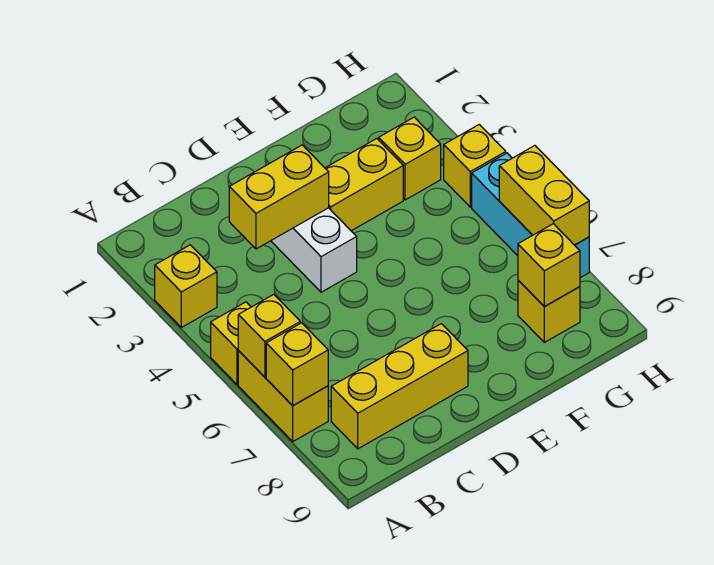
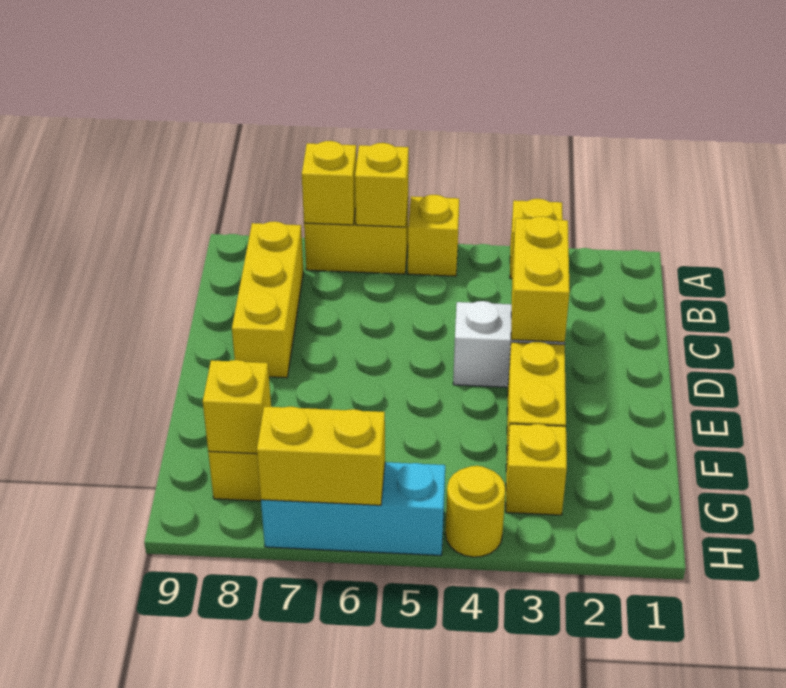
yellow 1x1 brick [444,124,506,207] -> yellow 1x1 round brick [446,466,506,557]

